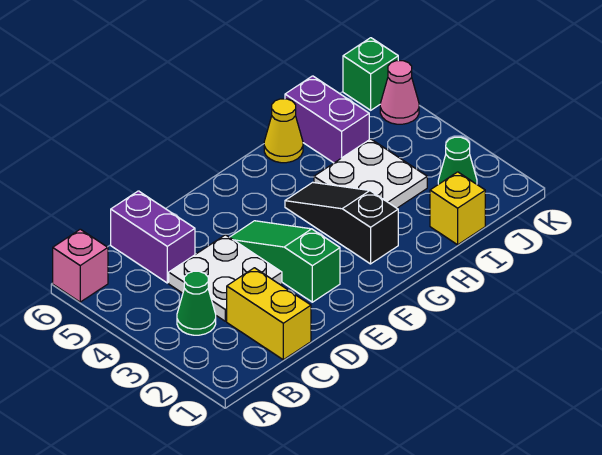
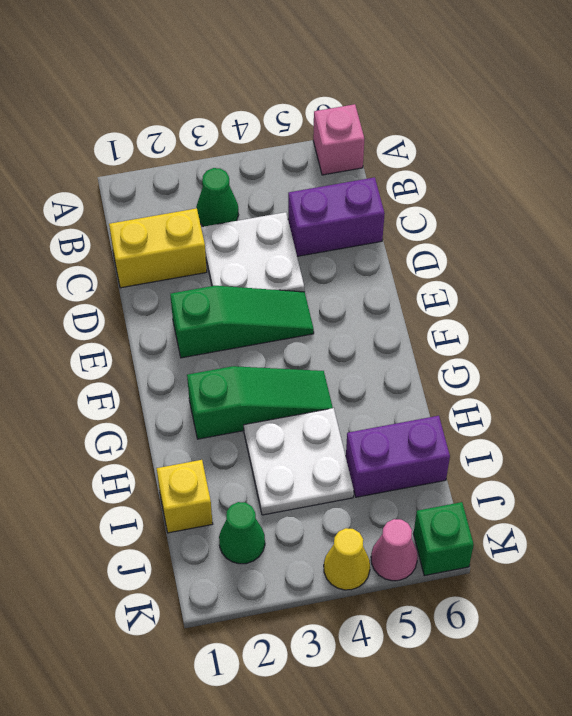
black 1x3 slope [285,182,398,264] -> green 1x3 slope [187,366,333,439]
yellow 1x1 cone [264,99,303,163] -> yellow 1x1 cone moved to [324,528,370,590]

